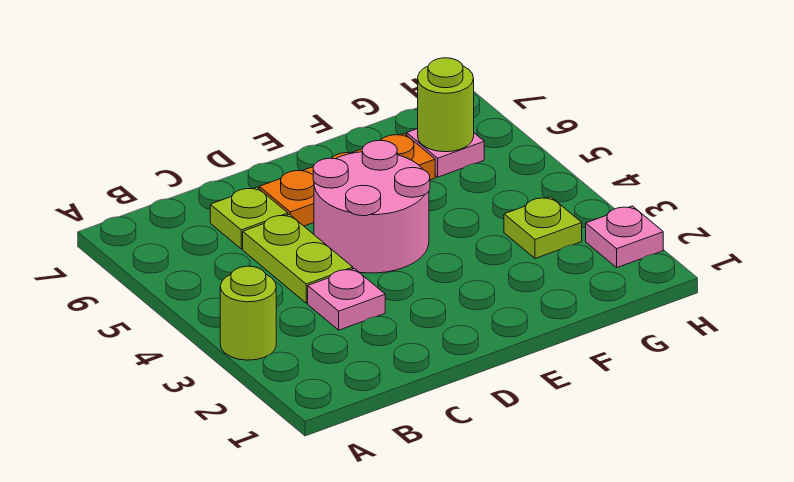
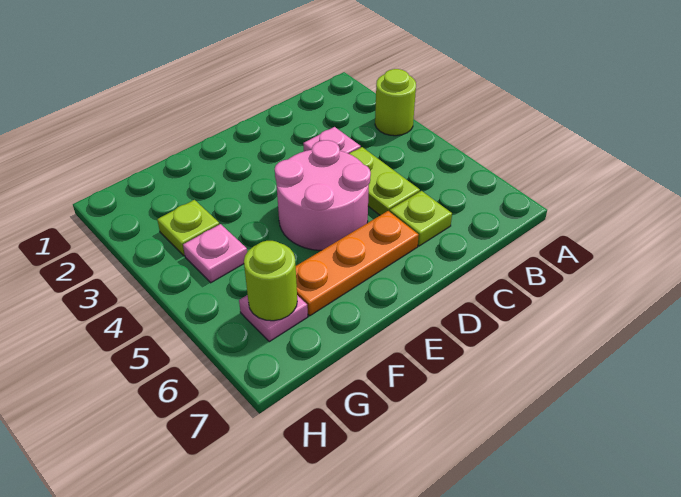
pink 1x1 plate [586,206,663,268] -> pink 1x1 plate moved to [183,224,247,283]

